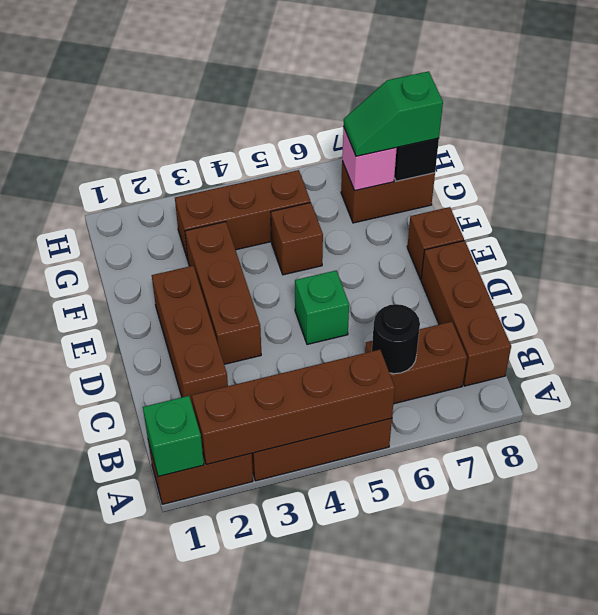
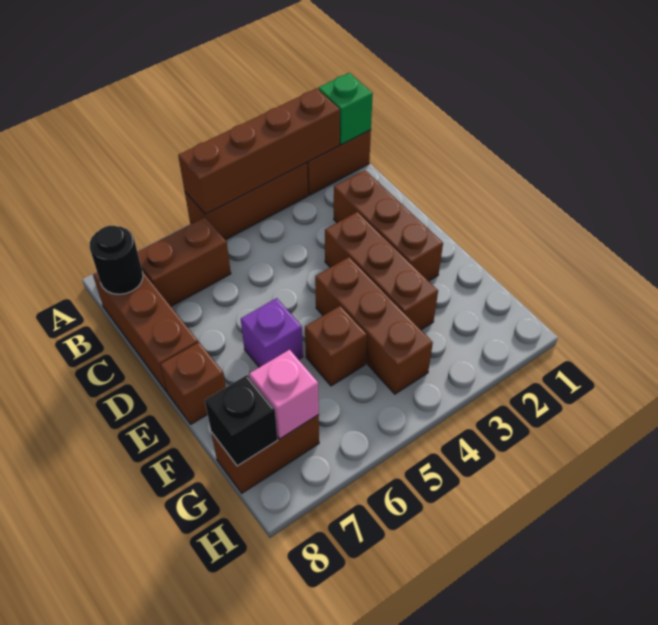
black 1x1 round brick [372,304,420,374] -> black 1x1 round brick moved to [89,226,143,294]
green 1x1 brick [295,271,349,344] -> none
none -> purple 1x1 brick [241,298,303,367]
brown 1x3 brick [175,170,310,260] -> brown 1x3 brick turned to [315,257,433,394]
green 1x2 slope [344,71,443,156] -> none

